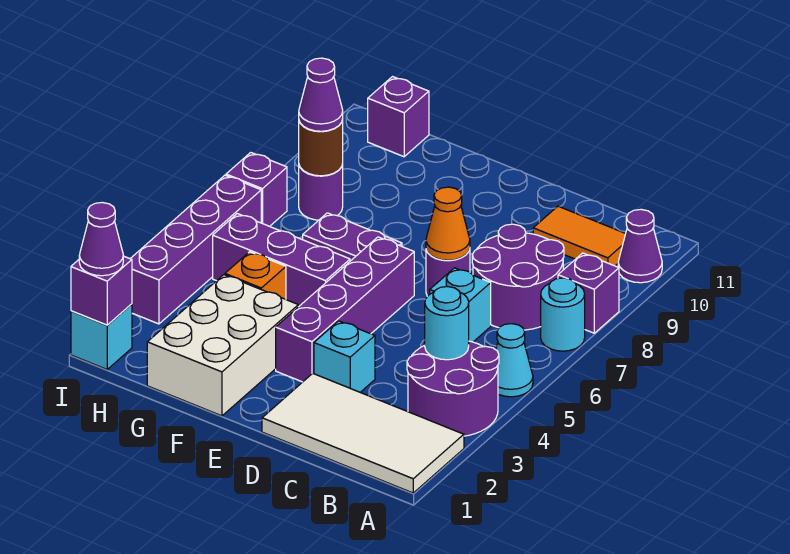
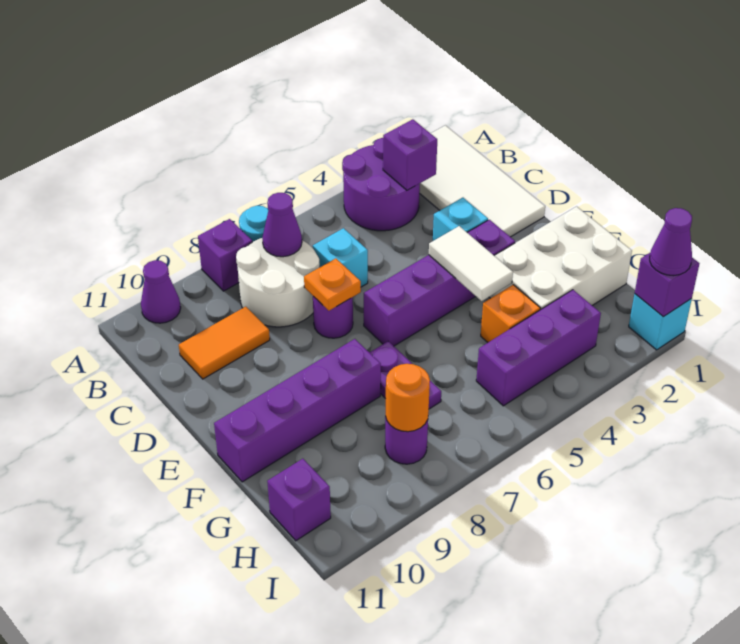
cyan 1x1 cone [496,324,533,397] -> none
cyan 1x1 round brick [425,287,469,360] -> none
purple 2x2 round brick [472,224,564,330] -> white 2x2 round brick [236,238,320,327]
orange 1x2 tile [533,206,626,266] -> orange 1x2 tile turned to [179,307,270,379]
orange 1x1 cone [426,187,470,260] -> orange 1x1 plate [304,258,361,311]
none -> white 1x2 tile [429,226,513,301]
purple 1x3 brick [213,214,350,307] -> purple 1x3 brick turned to [476,290,601,406]
brown 1x1 round brick [299,120,343,176] -> orange 1x1 round brick [386,364,430,432]
purple 1x1 cone [299,58,343,131] -> purple 1x1 cone moved to [262,193,302,257]
purple 1x4 brick [130,175,261,324] -> purple 1x4 brick moved to [214,339,381,482]
purple 1x1 brick [226,153,287,226] -> purple 1x1 brick moved to [383,119,437,190]

